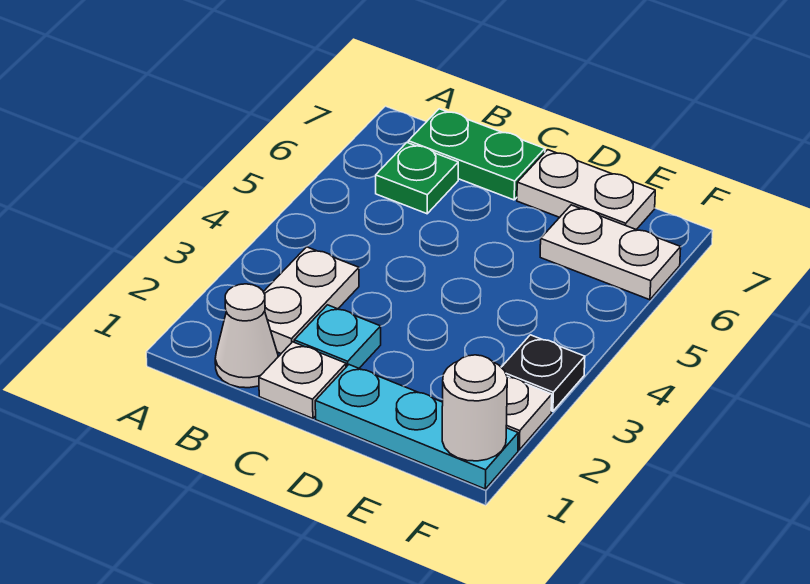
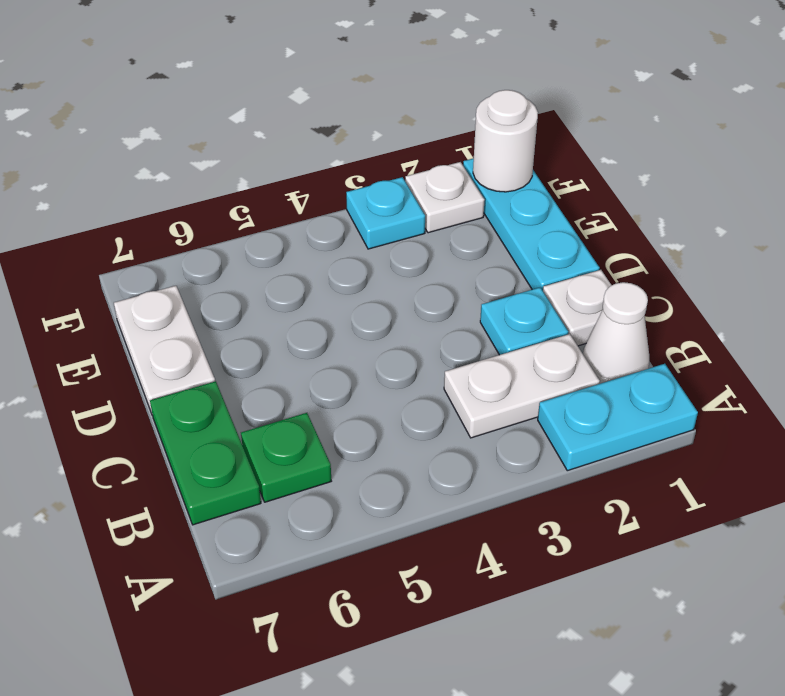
none -> cyan 1x2 plate [538,364,698,471]
white 1x2 plate [540,205,681,300] -> none
black 1x1 plate [501,335,585,411] -> cyan 1x1 plate [346,177,425,249]

